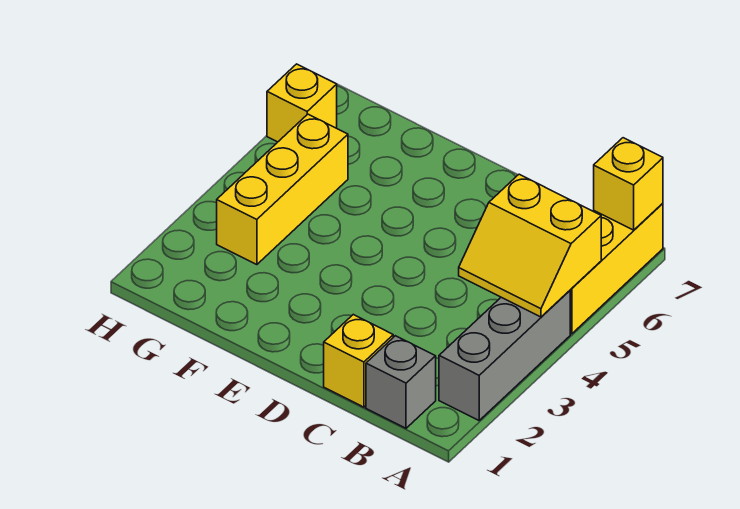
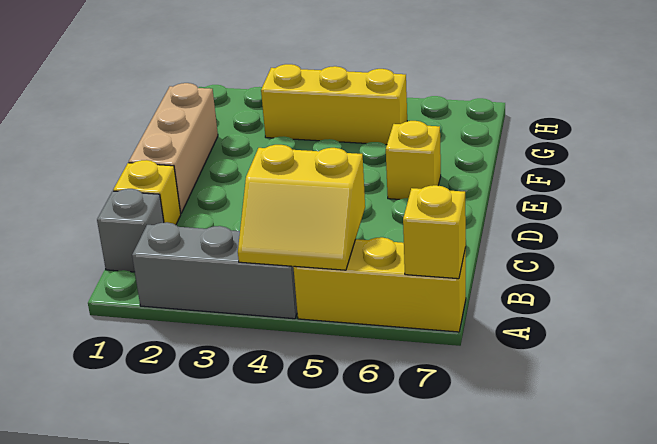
yellow 2x2 slope [459,174,601,317] -> yellow 2x2 slope turned to [238,145,365,270]
none -> tan 1x3 brick [129,83,218,214]
yellow 1x1 brick [267,64,337,142] -> yellow 1x1 brick moved to [386,121,441,199]

